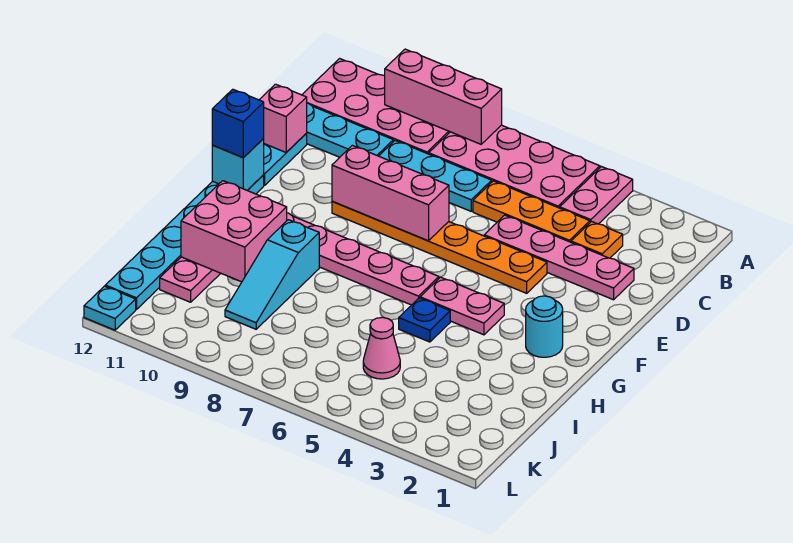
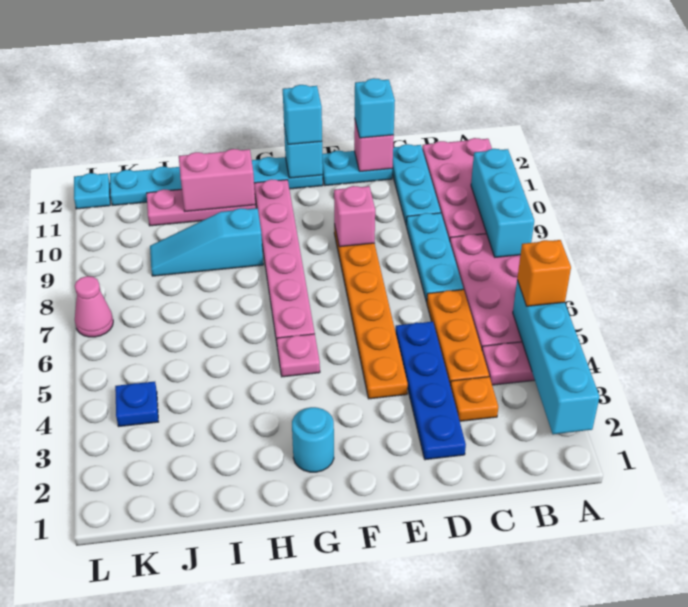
none -> cyan 1x4 brick [513,280,599,434]
none -> orange 1x1 brick [517,240,571,306]
pink 1x3 brick [385,49,502,144] -> cyan 1x3 brick [471,149,534,257]
pink 1x4 plate [484,215,634,300] -> blue 1x4 plate [396,322,466,460]
none -> cyan 1x1 brick [355,78,395,138]
pink 1x3 brick [332,145,449,241] -> pink 1x1 brick [334,186,375,247]
blue 1x1 brick [212,89,264,158] -> cyan 1x1 brick [283,85,322,144]
pink 1x2 plate [420,277,504,335] -> pink 1x1 plate [277,334,320,377]
blue 1x1 plate [399,298,450,342] -> blue 1x1 plate moved to [115,382,159,427]
pink 2x2 brick [181,181,287,282] -> pink 1x2 brick [179,149,255,211]
pink 1x1 cone [363,317,400,379] -> pink 1x1 cone moved to [75,276,113,337]

